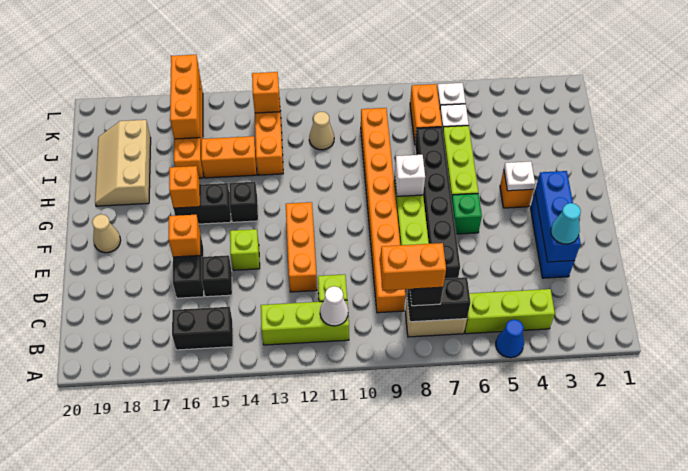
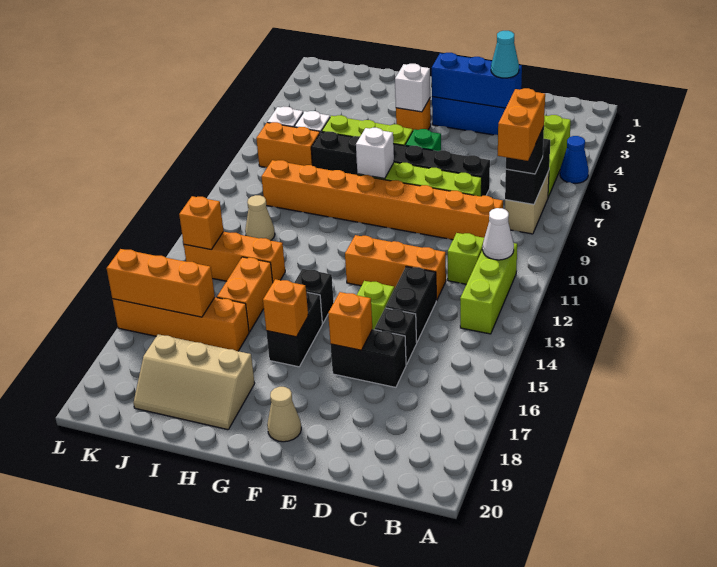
black 1x2 brick [172,307,233,350] -> black 1x2 brick moved to [386,266,436,343]
white 1x1 plate [504,161,535,191] -> white 1x1 brick [395,64,430,112]

